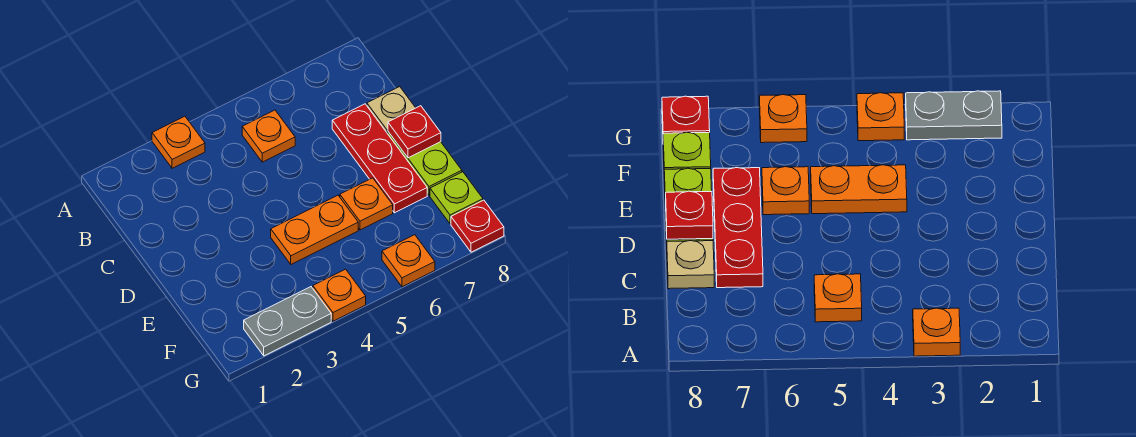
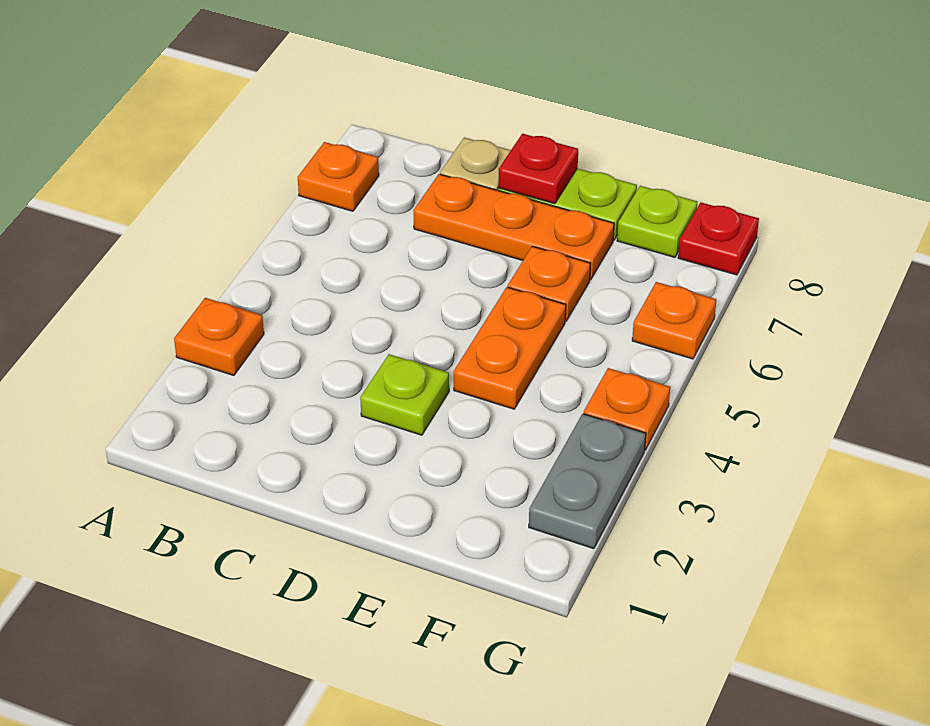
orange 1x1 plate [242,110,295,162] -> orange 1x1 plate moved to [298,142,379,211]
red 1x3 plate [332,104,427,213] -> orange 1x3 plate [413,174,614,280]
none -> lime 1x1 plate [360,354,449,435]

